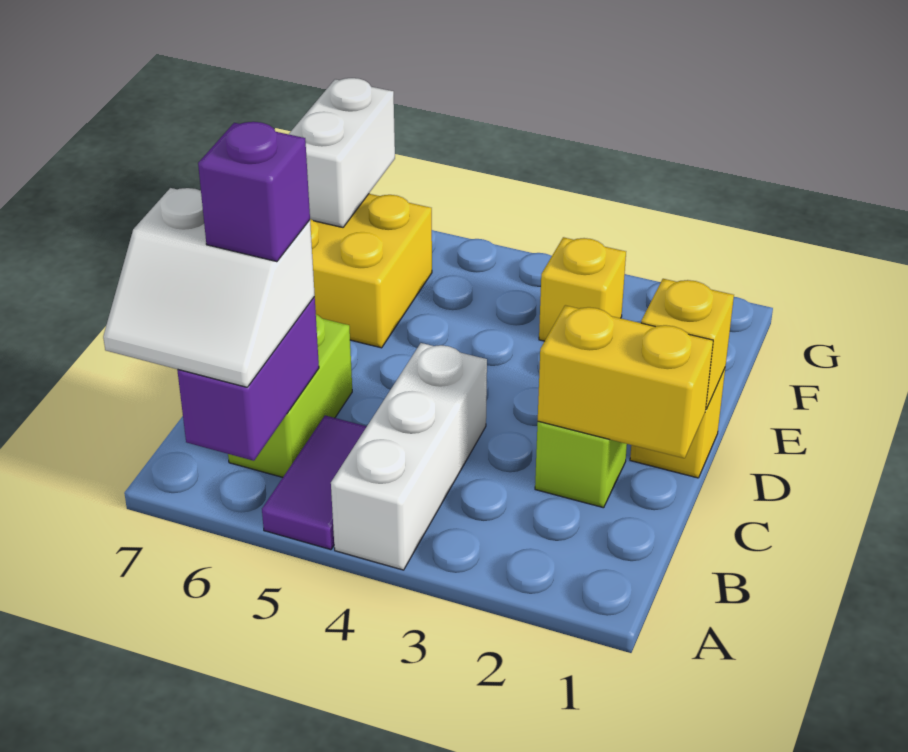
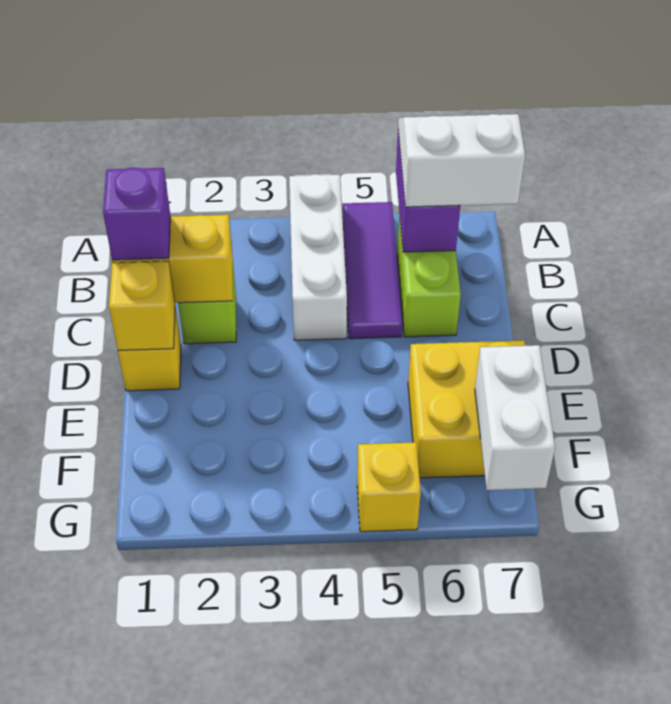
purple 1x2 tile [262,415,367,550] -> purple 1x3 tile [342,202,402,339]
purple 1x1 brick [198,122,310,262] -> purple 1x1 brick moved to [103,168,171,260]
yellow 1x1 brick [539,237,626,341] -> yellow 1x1 brick moved to [357,442,421,532]

